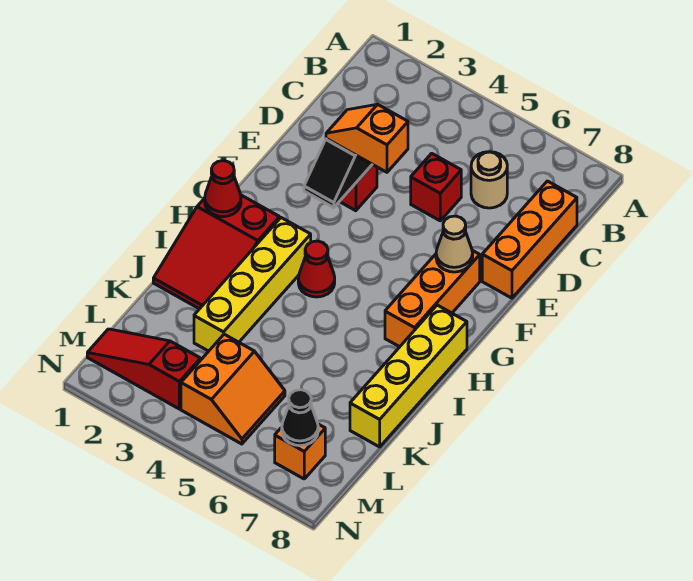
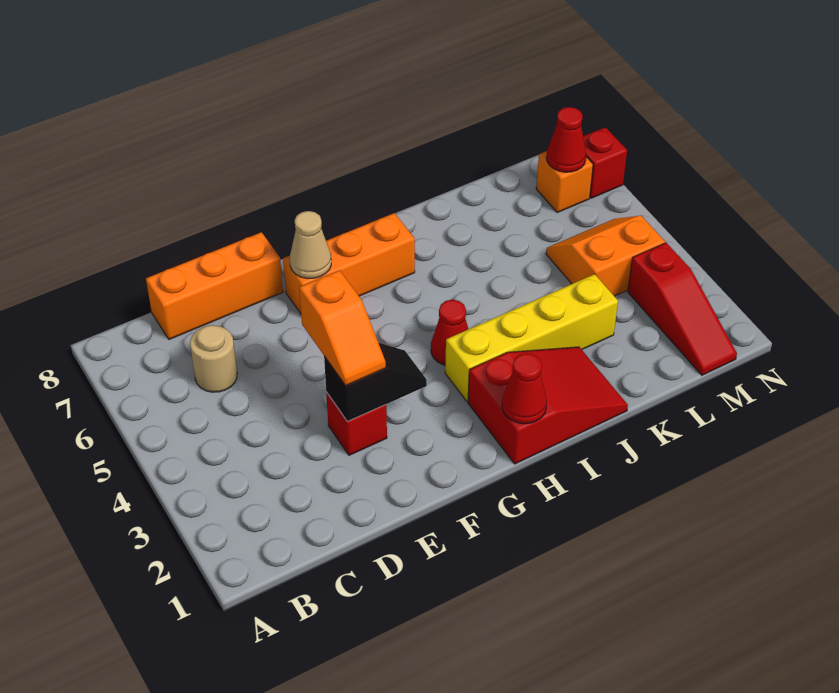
red 1x1 brick [411,153,461,221] -> red 1x1 brick moved to [583,127,627,198]
yellow 1x4 brick [350,305,467,447] -> none
black 1x1 cone [282,390,318,446] -> red 1x1 cone [546,107,586,172]

